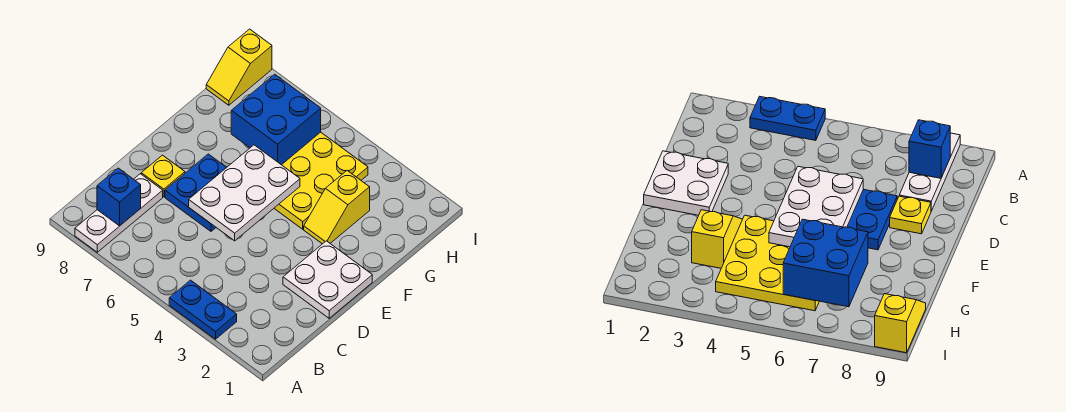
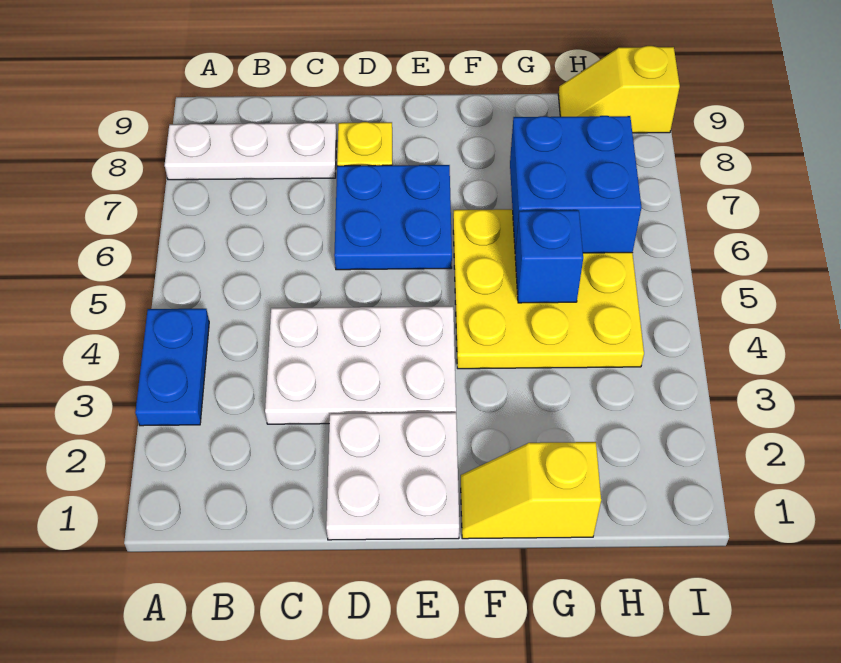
blue 1x1 brick [97,168,141,226] -> blue 1x1 brick moved to [515,210,583,303]
white 2x3 plate [189,145,300,241] -> white 2x3 plate moved to [265,306,456,424]
yellow 1x2 slope [304,171,370,244] -> yellow 1x2 slope moved to [461,442,601,539]

